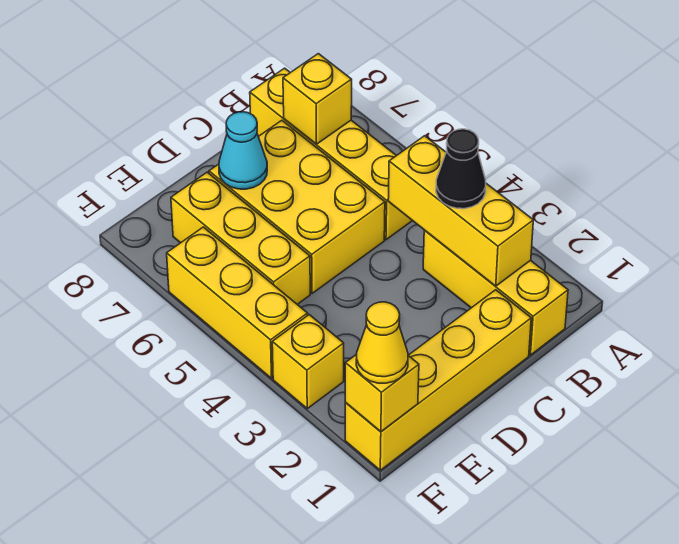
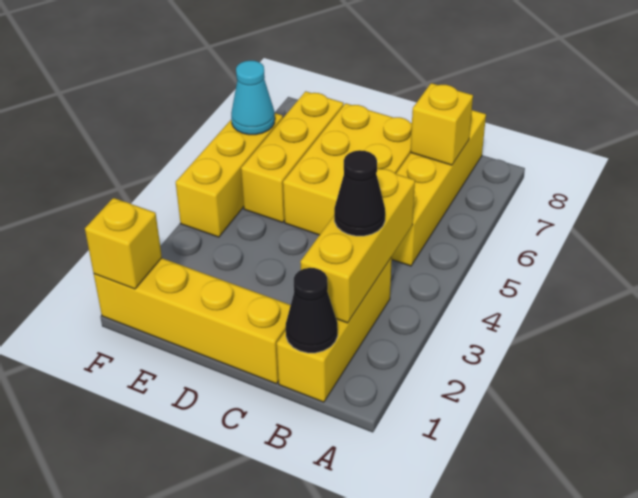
none -> black 1x1 cone [286,268,338,353]
cyan 1x1 cone [219,112,267,189] -> cyan 1x1 cone moved to [231,61,275,135]
yellow 1x1 cone [356,302,408,383] -> none
yellow 1x1 brick [272,315,344,409] -> none

